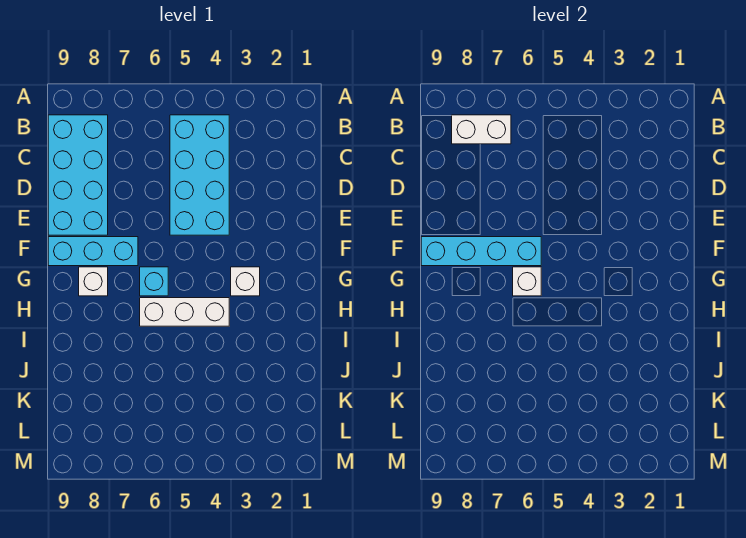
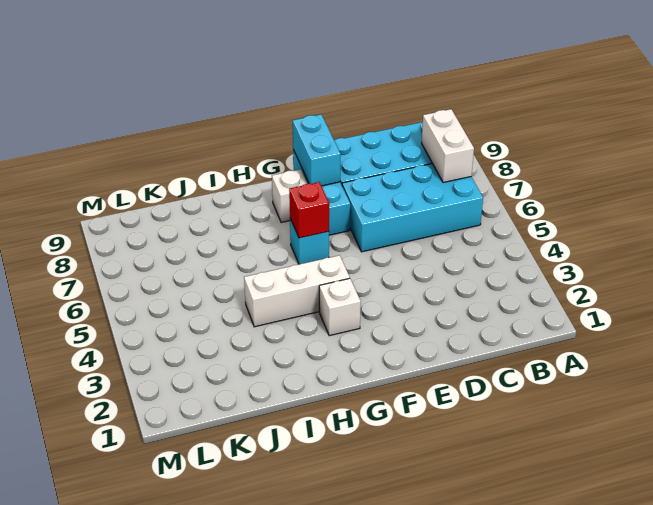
cyan 2x4 brick [170,115,229,235] -> cyan 2x4 brick moved to [342,164,483,252]
cyan 1x4 brick [421,237,541,266] -> cyan 1x2 brick [293,114,341,186]
white 1x1 brick [513,267,541,296] -> red 1x1 brick [289,182,329,238]
white 1x3 brick [140,298,229,326] -> white 1x3 brick turned to [244,255,350,327]

